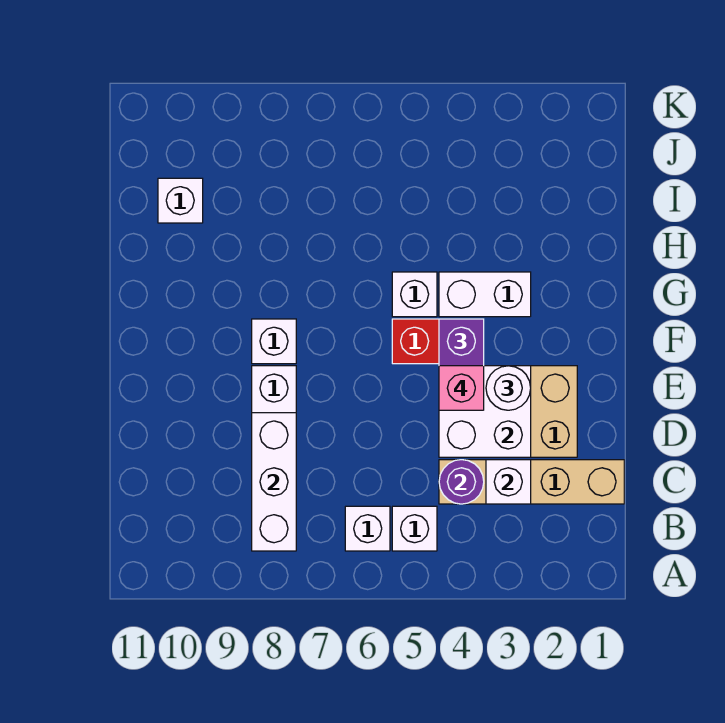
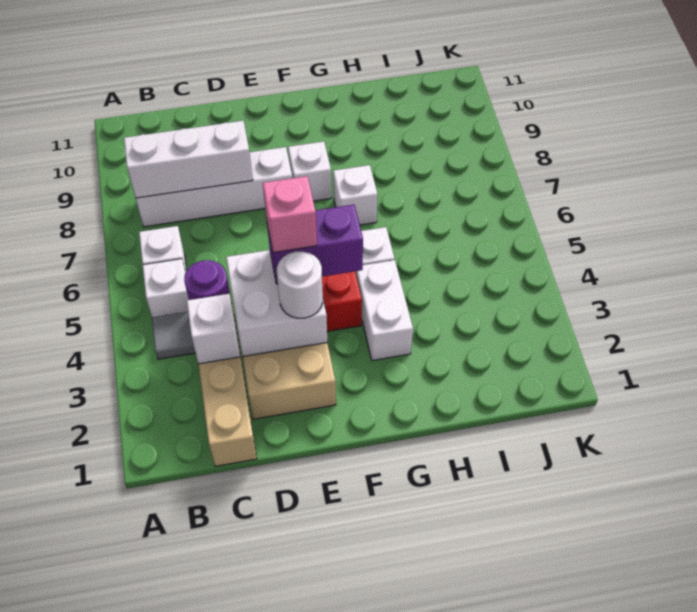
none -> grey 1x1 tile [152,312,195,359]
white 1x1 brick [158,178,203,223] -> white 1x1 brick moved to [333,165,378,225]

